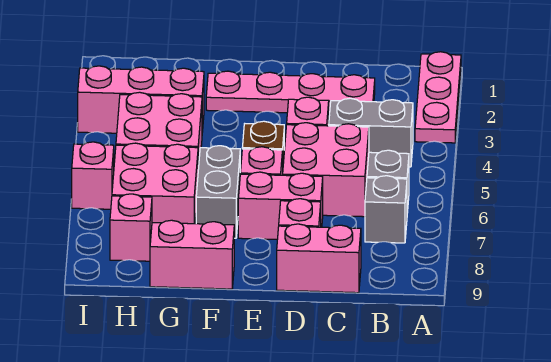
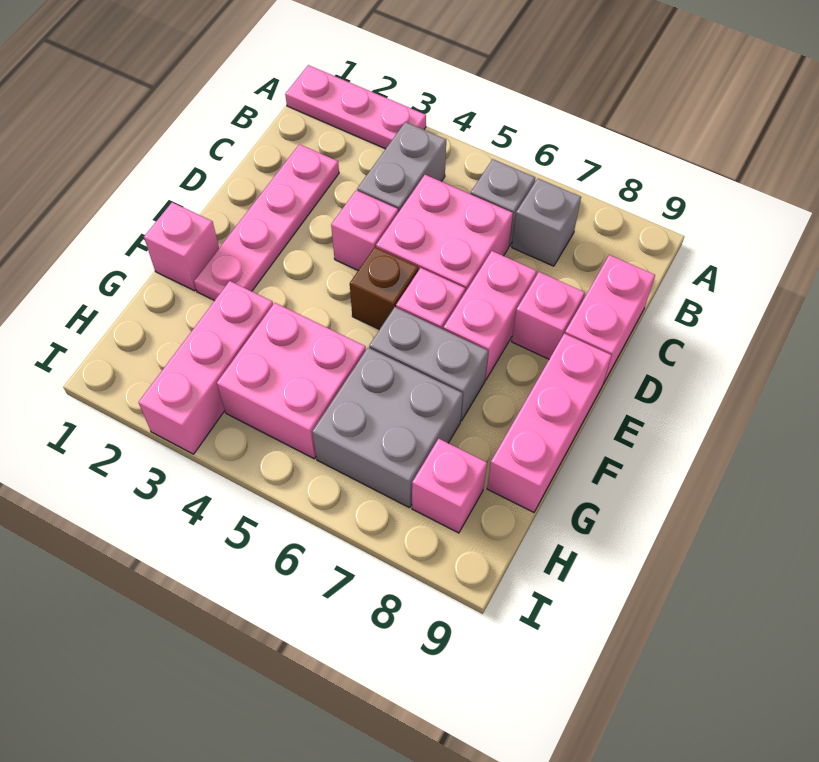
pink 1x2 brick [150,220,234,289] -> pink 1x3 brick [487,334,612,512]
pink 2x2 brick [112,143,198,224] -> grey 2x2 brick [312,348,463,508]
pink 1x1 brick [72,142,114,209] -> pink 1x1 brick moved to [144,202,219,291]

